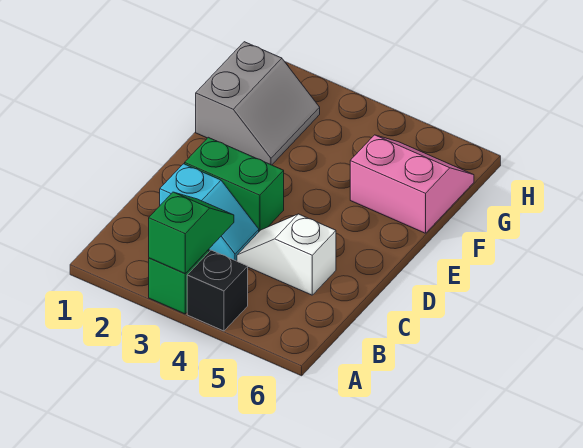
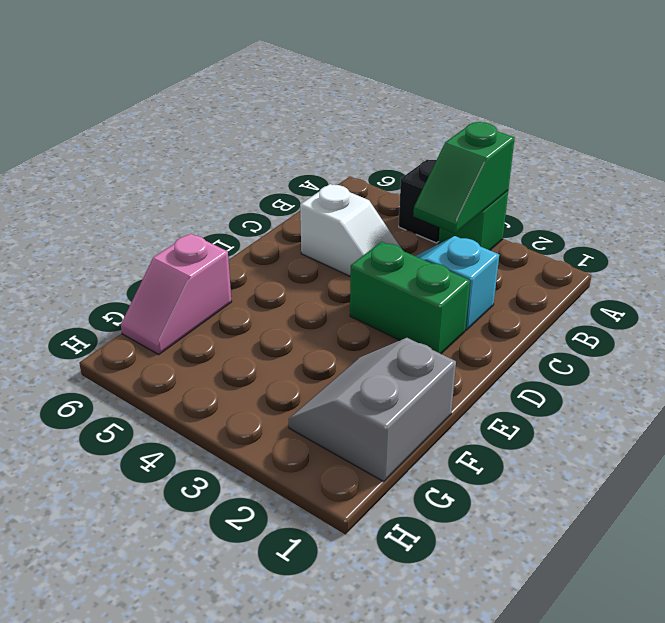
pink 2x2 slope [350,135,474,233] -> pink 1x2 slope [121,234,232,354]

